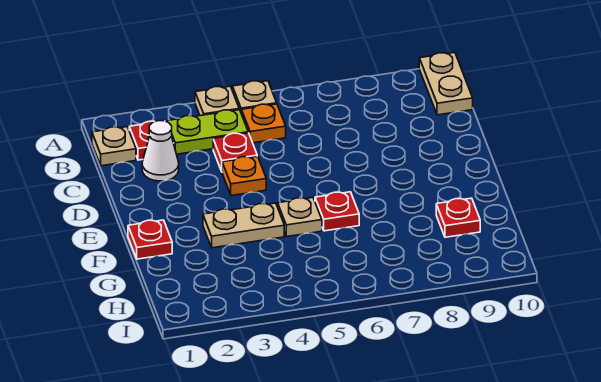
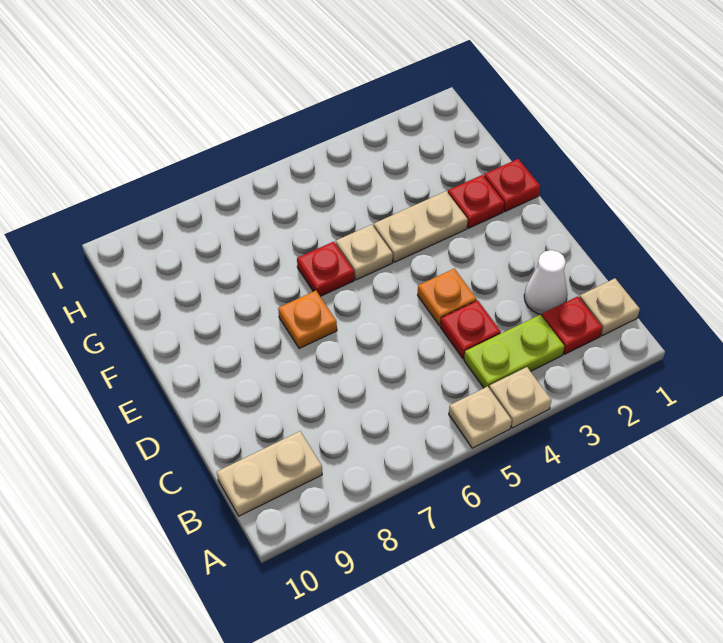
tan 1x2 plate [419,53,473,115] -> tan 1x2 plate turned to [217,431,322,516]
orange 1x1 plate [242,104,286,143] -> orange 1x1 plate moved to [278,291,337,349]
red 1x1 plate [436,198,480,237] -> red 1x1 plate moved to [448,175,504,228]

